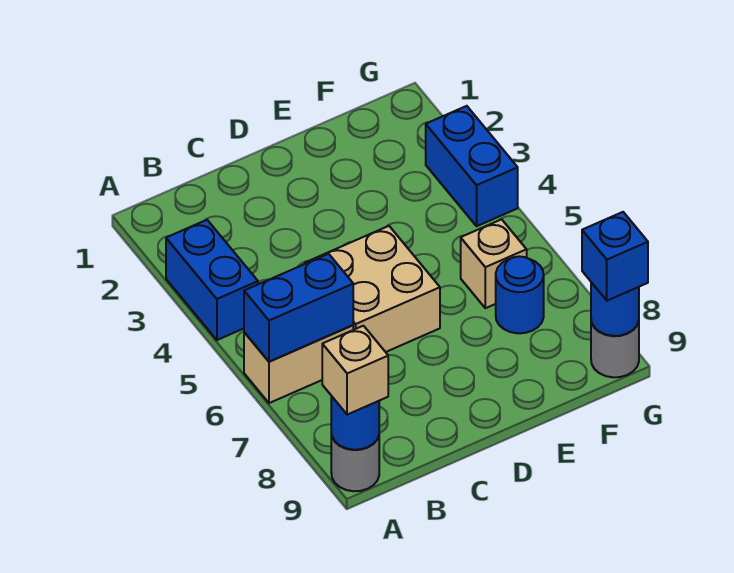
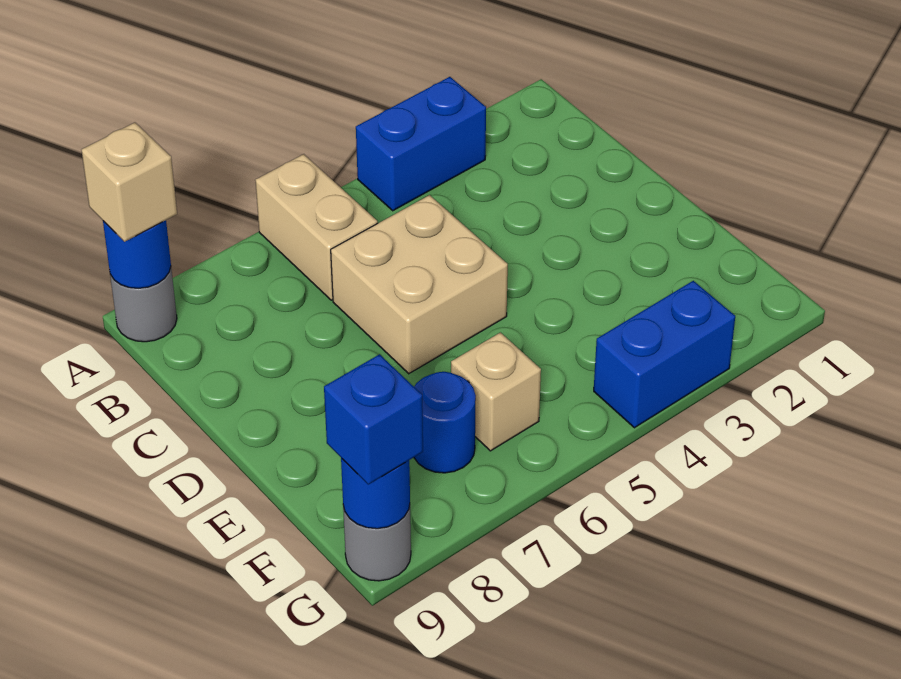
blue 1x2 brick [244,254,353,362] -> none

